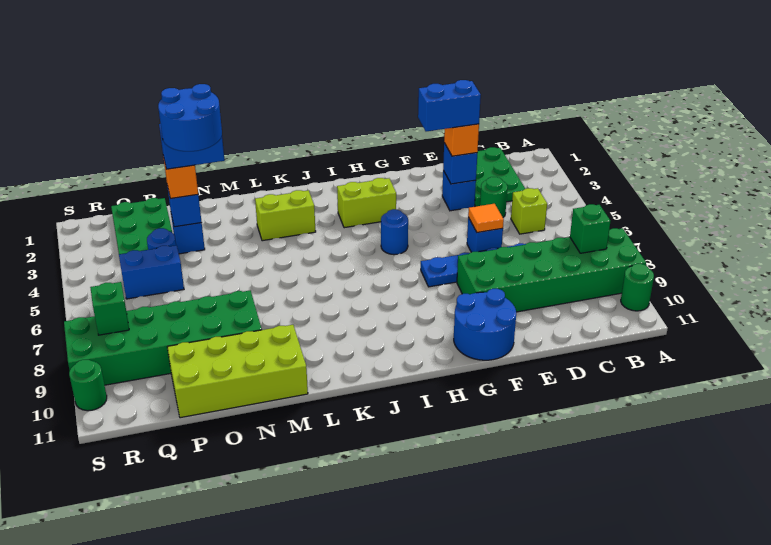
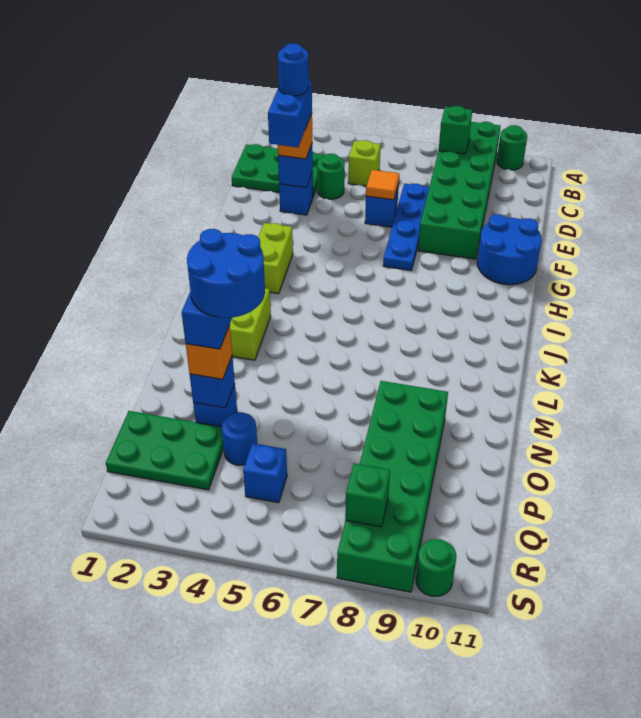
blue 1x1 round brick [381,209,408,255] -> blue 1x1 round brick moved to [278,44,309,96]
lime 2x4 brick [167,325,308,418] -> none
blue 1x2 brick [119,245,184,299] -> blue 1x1 brick [243,443,287,503]

